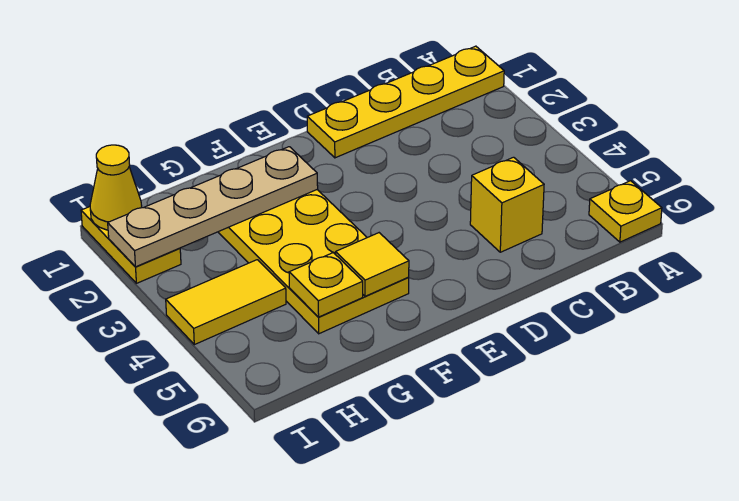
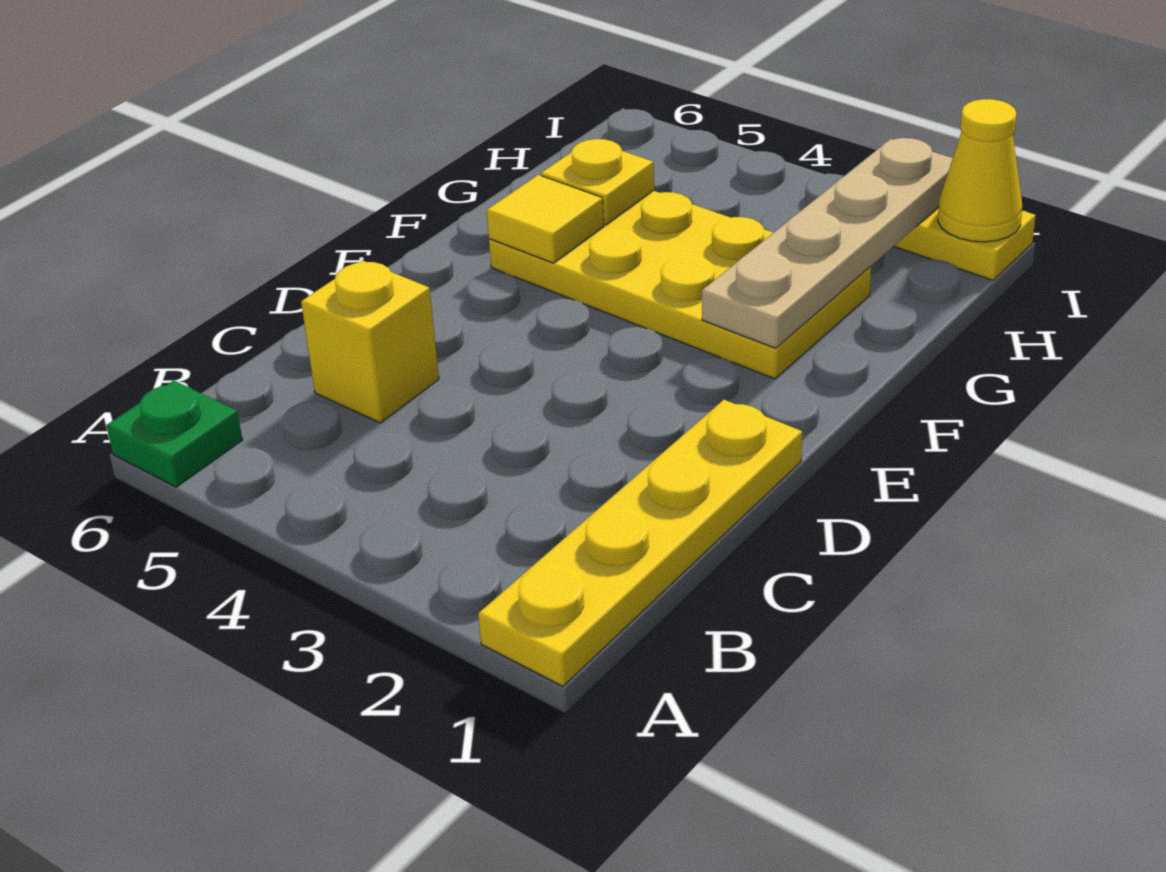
yellow 1x1 plate [589,181,662,242] -> green 1x1 plate [106,381,242,487]
yellow 1x2 tile [166,260,286,345] -> none

